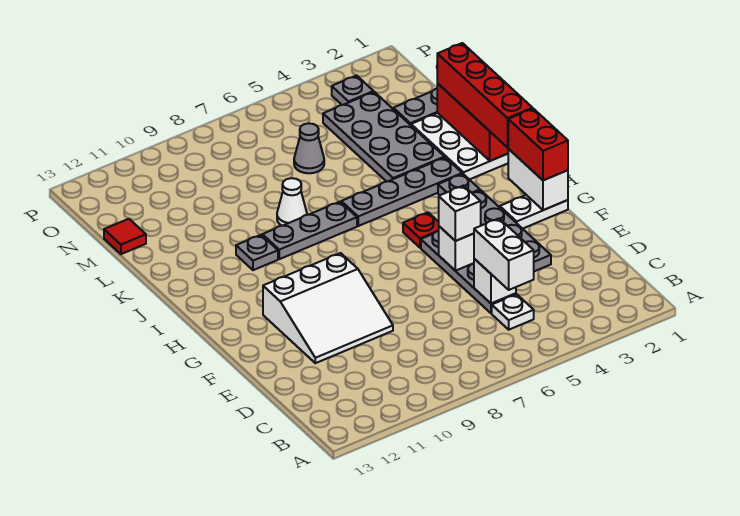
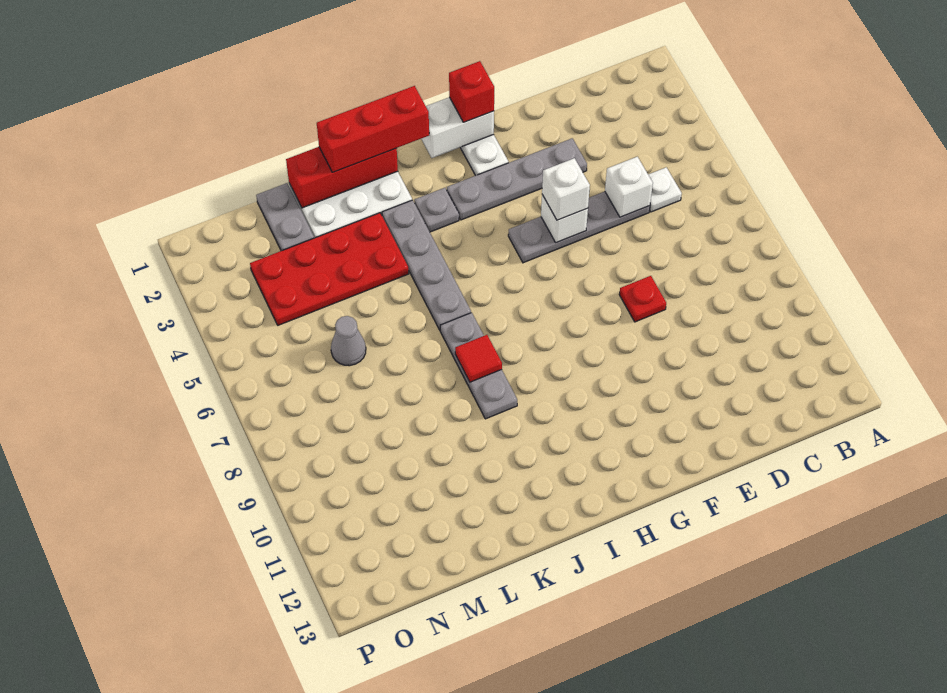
white 1x2 brick [474,218,534,290] -> none
white 3x3 slope [263,253,393,363] -> none
red 1x2 brick [508,109,568,180] -> red 1x1 brick [449,61,494,122]
red 1x1 plate [403,212,439,248] -> red 1x1 plate moved to [619,276,666,322]
red 1x4 brick [437,43,533,147] -> red 1x3 brick [317,86,429,172]
grey 1x1 plate [236,235,278,270] -> none
grey 2x4 plate [323,92,444,182] -> red 2x4 plate [250,213,409,325]
white 1x1 cone [277,178,307,226] -> none
red 1x1 tile [104,219,146,254] -> red 1x1 tile moved to [455,335,502,382]
grey 1x1 plate [332,76,374,105] -> none

